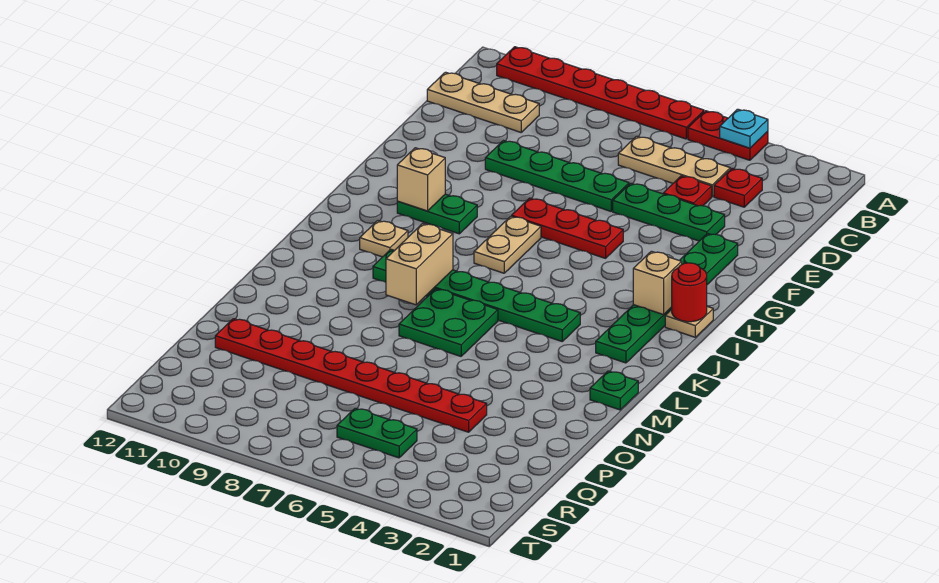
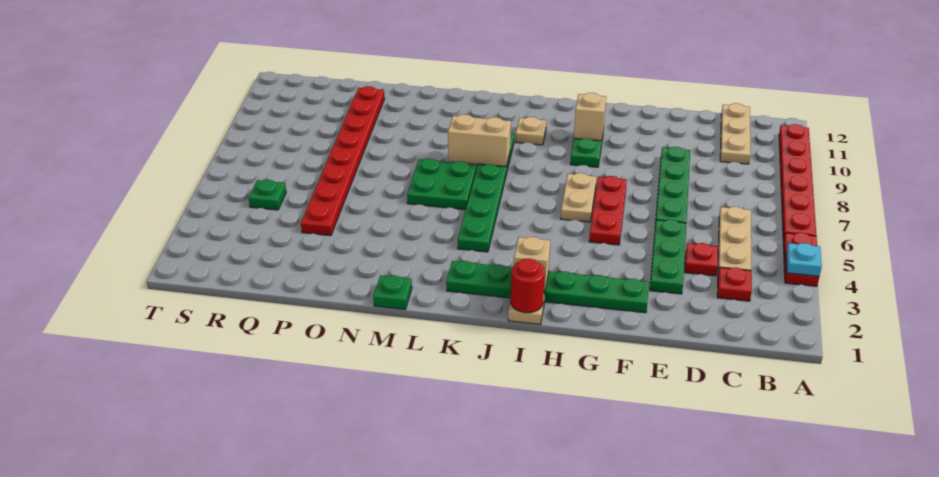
tan 1x2 plate [474,216,541,273] -> tan 1x2 plate turned to [561,173,596,222]
green 1x2 plate [337,408,417,458] -> green 1x1 plate [249,180,286,210]

